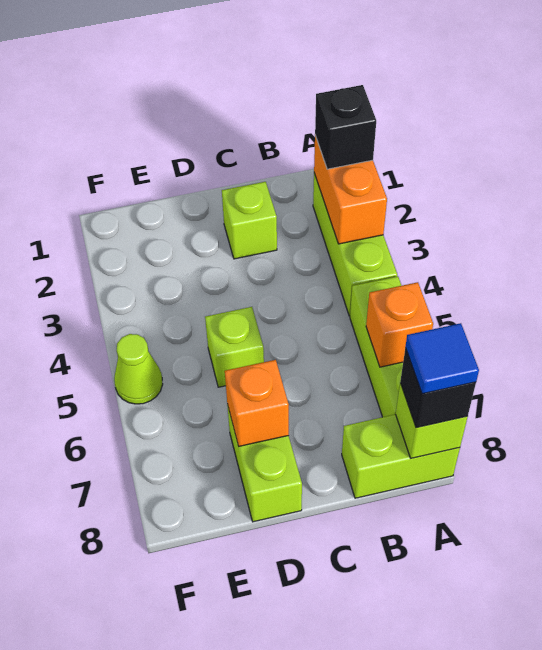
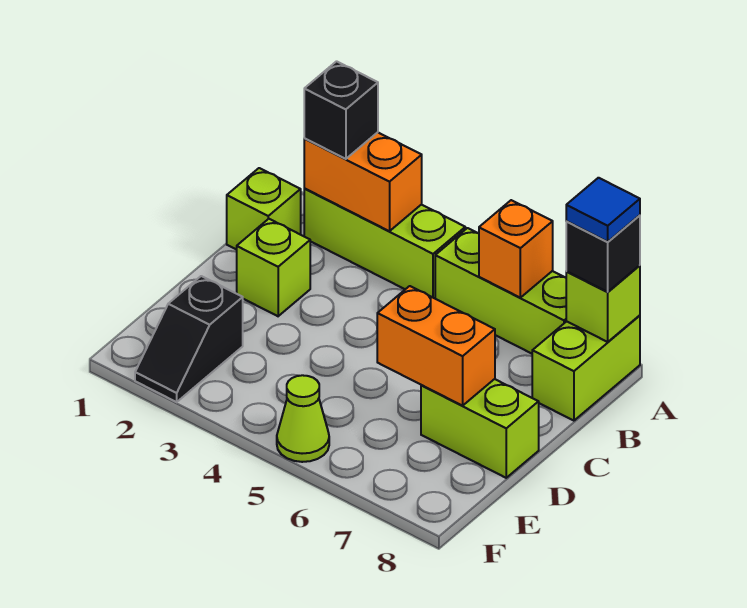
lime 1x1 brick [205,307,264,387] -> lime 1x1 brick moved to [227,168,301,250]
orange 1x1 brick [225,360,289,446] -> orange 1x2 brick [377,286,495,406]
none -> black 1x2 slope [135,276,243,402]

